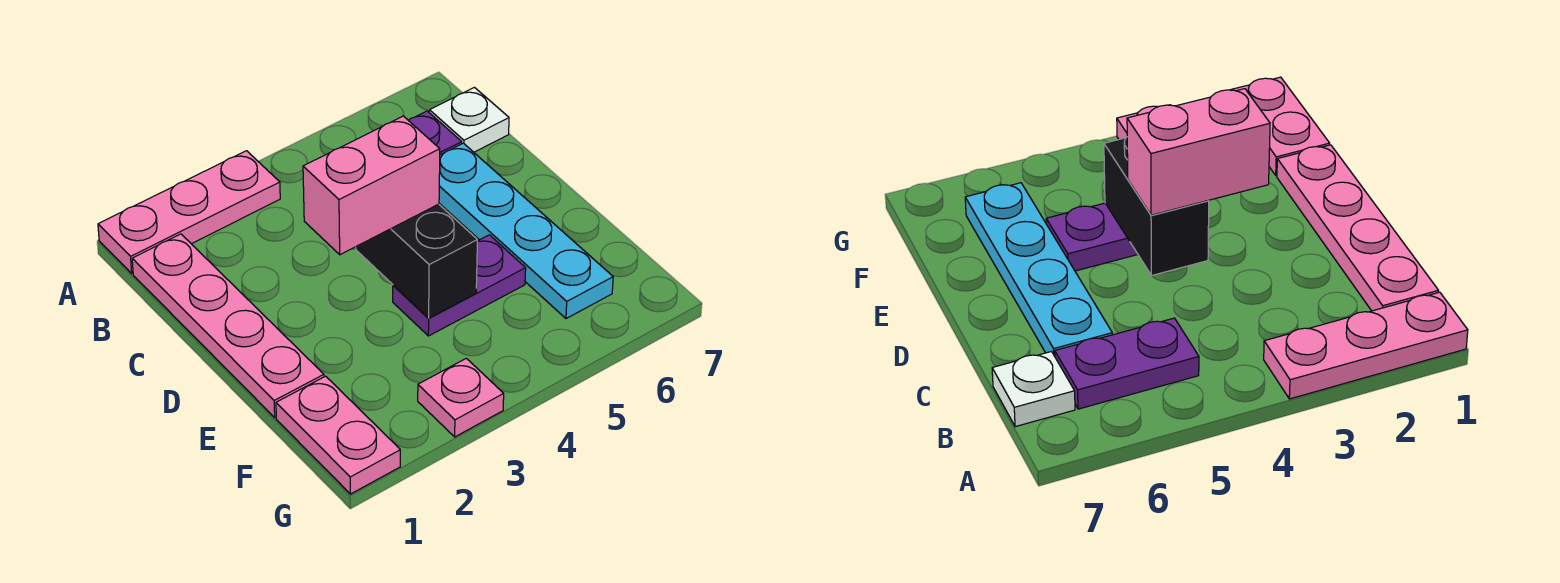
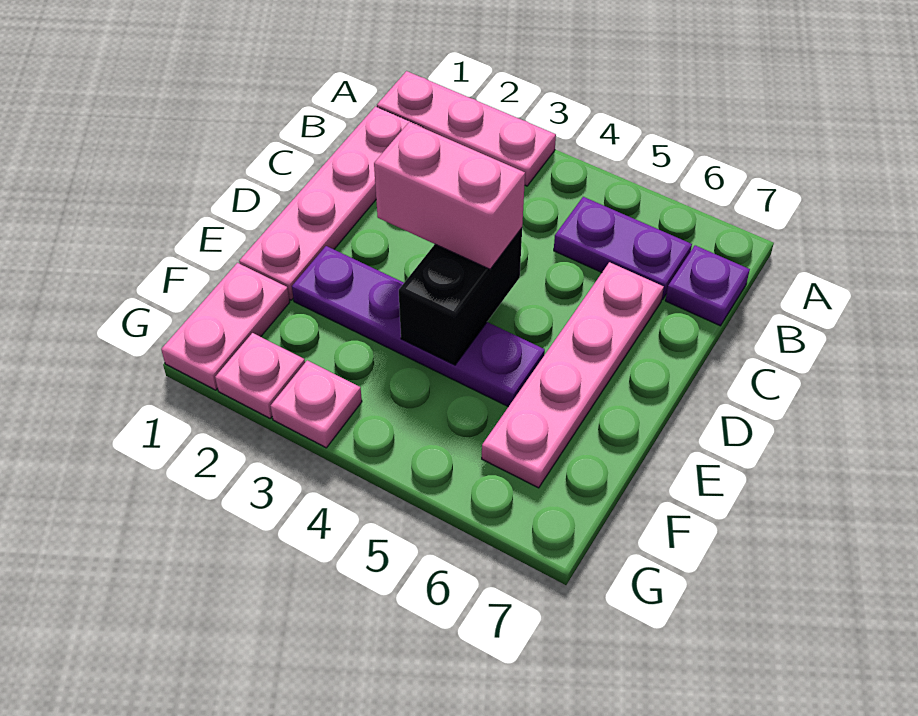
white 1x1 plate [429,87,509,152] -> purple 1x1 plate [665,245,750,326]
cyan 1x4 plate [439,143,613,319] -> pink 1x4 plate [482,262,664,488]
purple 1x2 plate [393,235,526,336] -> purple 1x4 plate [292,246,545,407]
none -> pink 1x1 plate [215,333,305,418]

